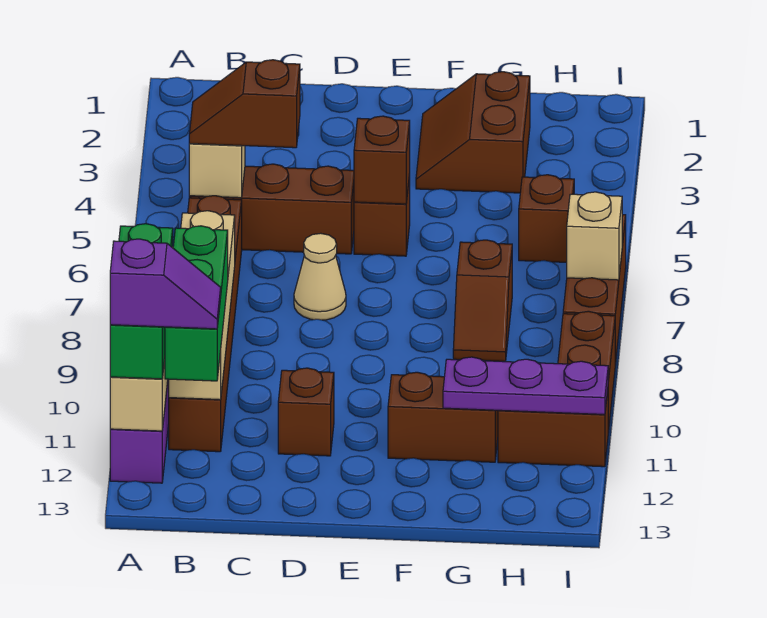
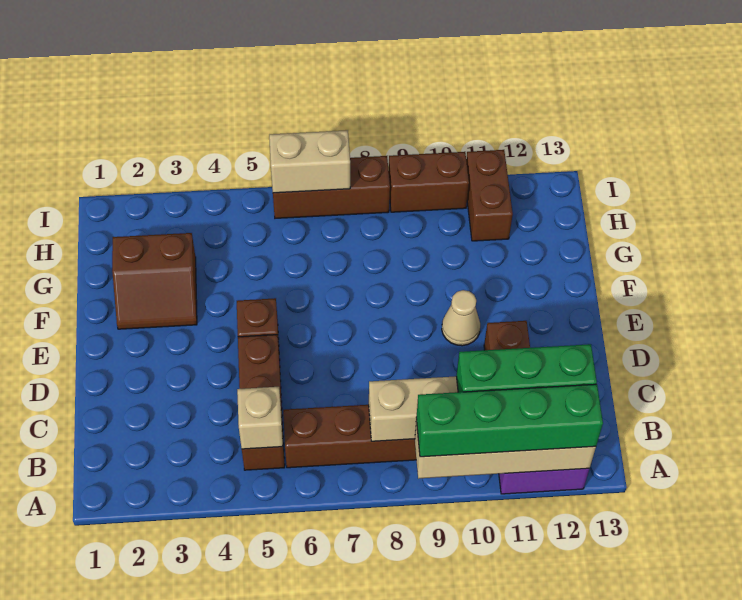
green 1x3 brick [110,224,173,379] -> green 1x4 brick [416,384,603,457]
purple 1x2 slope [110,239,221,329] -> none
brown 1x2 slope [189,60,300,148] -> none
tan 1x1 cone [294,233,346,320] -> tan 1x1 cone moved to [442,290,480,346]
brown 1x1 brick [354,116,410,204] -> none
brown 1x2 brick [388,372,498,462] -> none
brown 1x2 slope [453,240,512,361] -> none
purple 1x3 plate [443,357,608,415] -> none
brown 1x1 brick [519,175,574,262] -> none
tan 1x1 brick [567,192,622,280] -> tan 1x2 brick [269,130,350,193]

